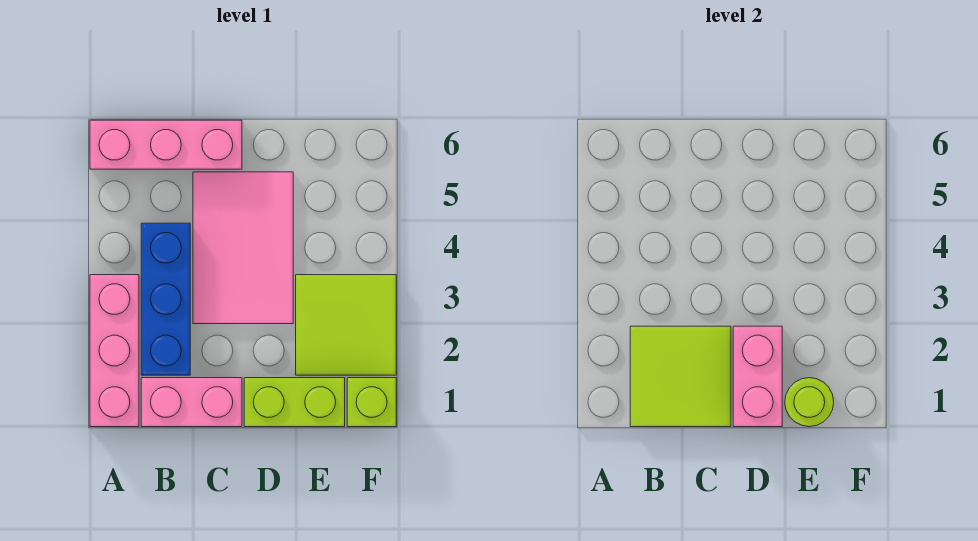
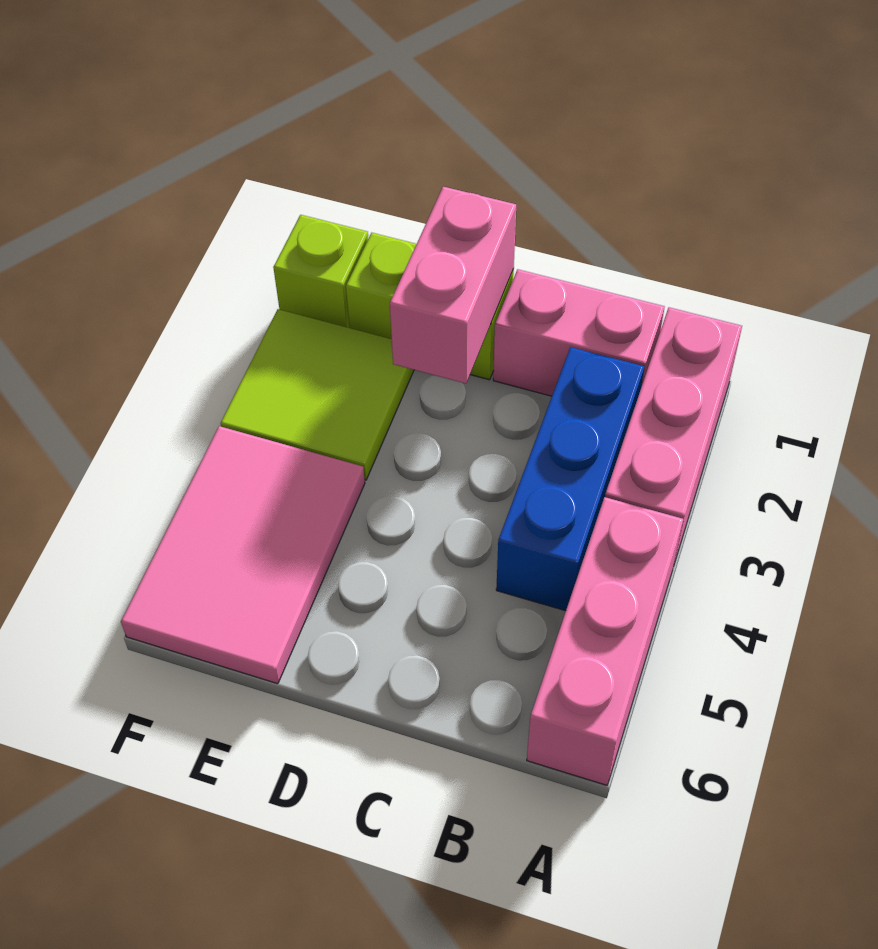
pink 1x3 brick [90,120,242,169] -> pink 1x3 brick turned to [527,497,684,785]
lime 2x2 tile [630,326,731,427] -> none
pink 2x3 tile [193,172,293,324] -> pink 2x3 tile moved to [121,426,365,684]
lime 1x1 round brick [785,378,834,427] -> none

